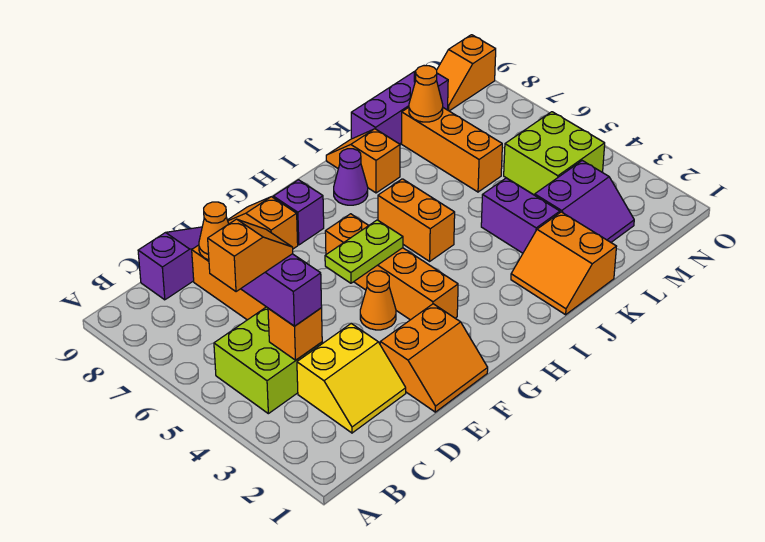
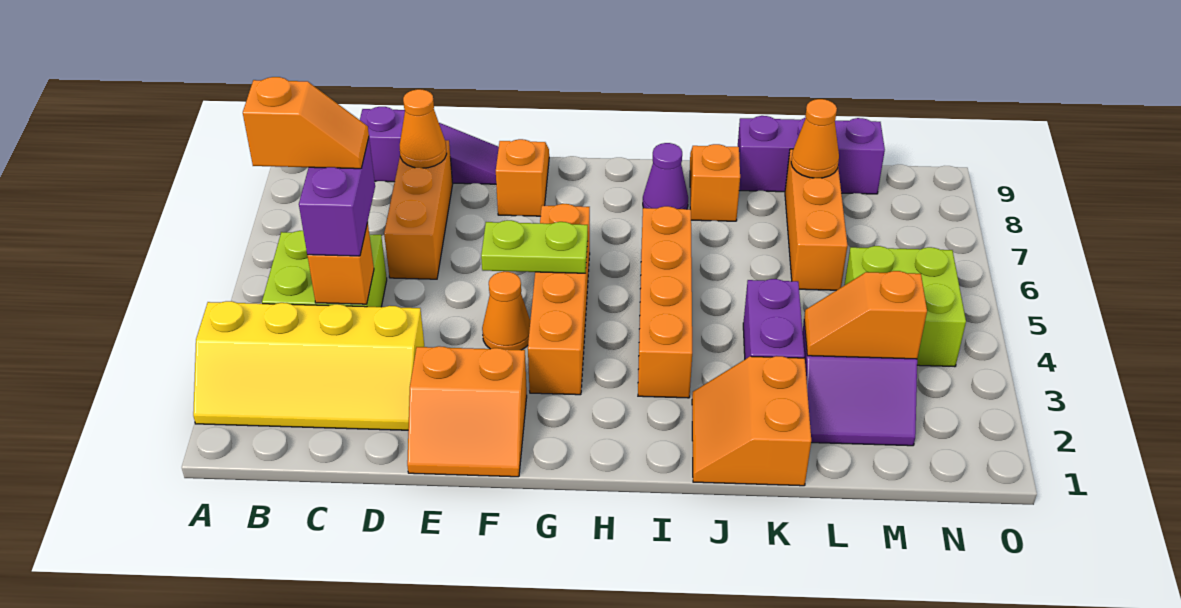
yellow 2x2 slope [297,323,406,433] -> yellow 2x4 slope [193,301,424,430]
purple 1x1 brick [273,180,324,245] -> none
orange 1x2 brick [378,179,455,261] -> orange 1x4 brick [638,206,692,398]
orange 1x2 slope [437,35,496,111] -> orange 1x2 slope moved to [804,271,927,359]

